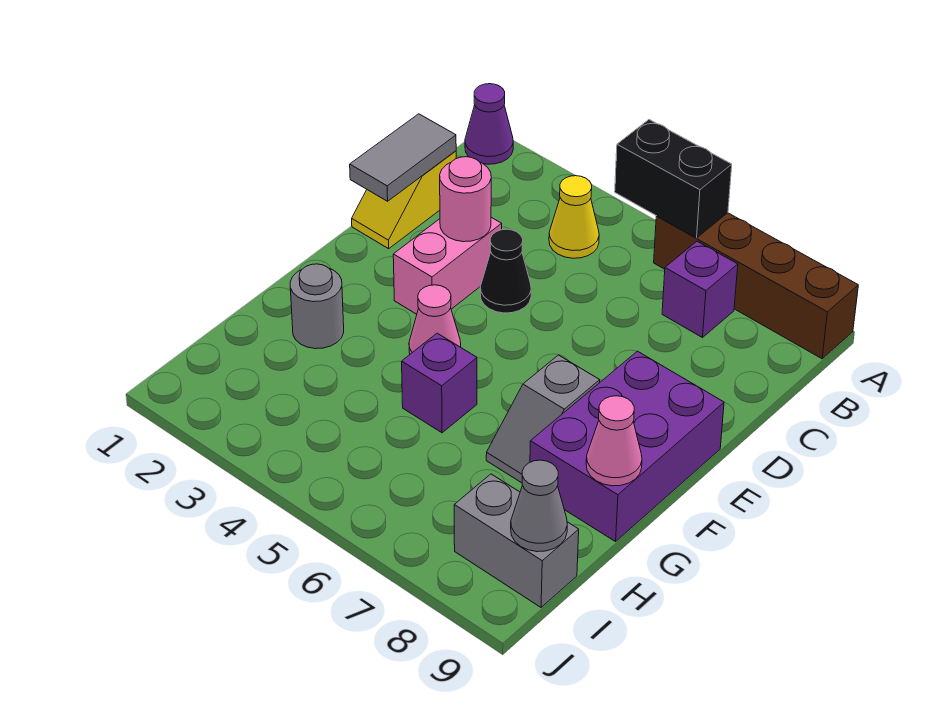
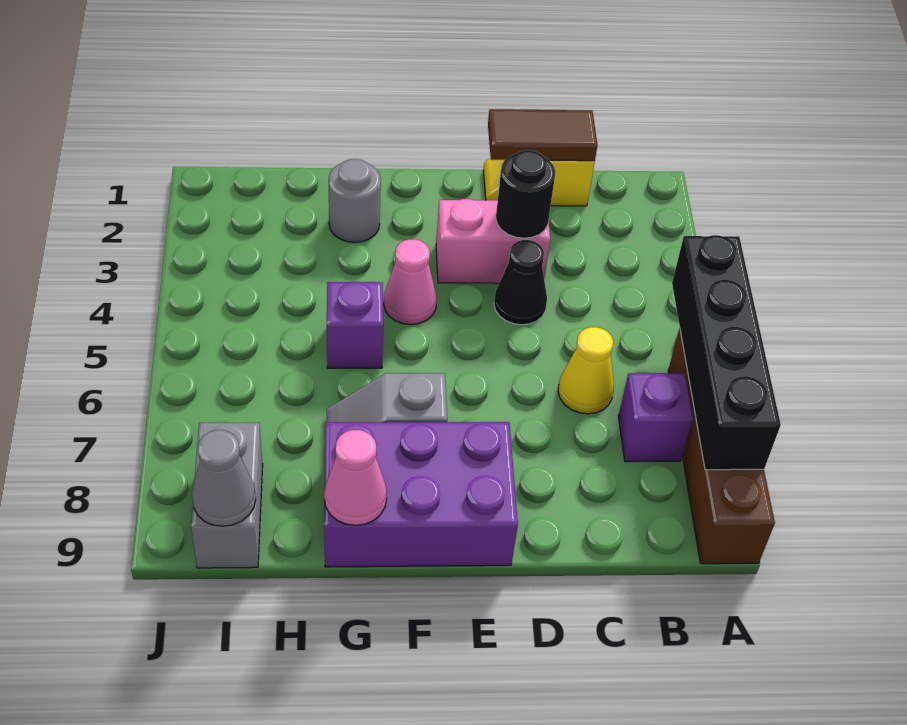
purple 1x1 cone [465,84,513,164] -> none
black 1x2 brick [615,120,732,238] -> black 1x4 brick [672,235,781,470]
yellow 1x1 cone [549,176,599,258] -> yellow 1x1 cone moved to [558,327,614,414]
grey 1x2 tile [350,114,456,201] -> brown 1x2 tile [488,109,598,161]
pink 1x1 round brick [440,157,491,242] -> black 1x1 round brick [496,150,555,238]

